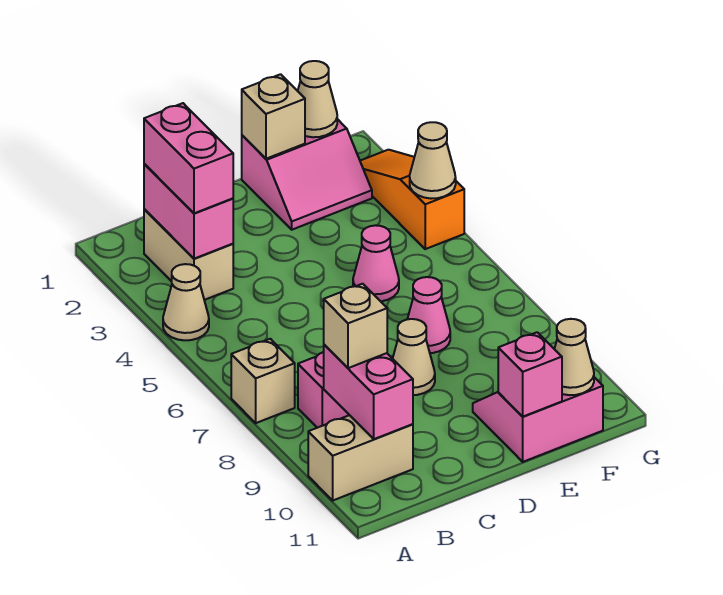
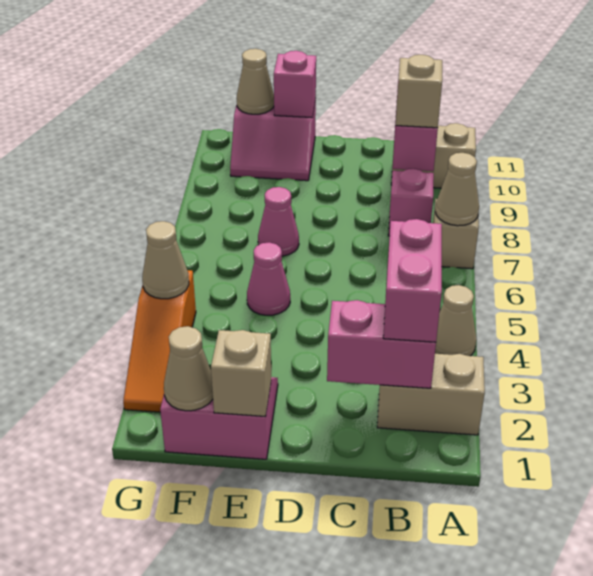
tan 1x2 brick [144,209,233,300] -> tan 1x2 brick turned to [377,354,485,435]
pink 1x2 brick [144,164,233,259] -> pink 1x2 brick turned to [327,300,436,388]
tan 1x1 cone [393,319,435,395] -> tan 1x1 cone moved to [435,153,479,226]

